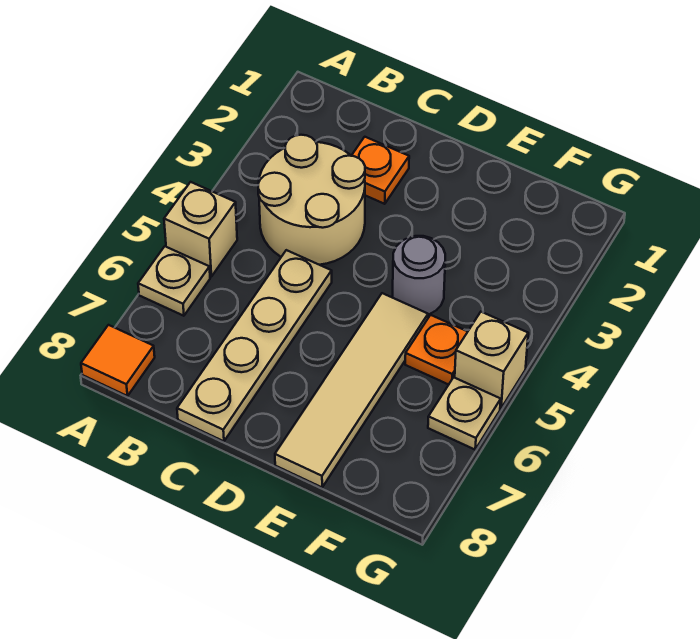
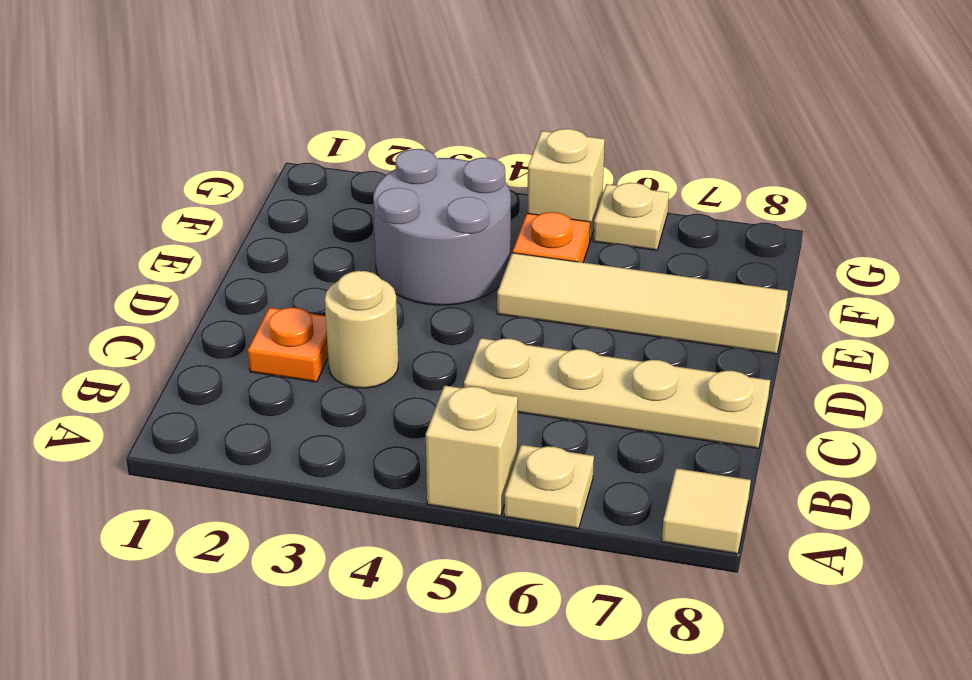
orange 1x1 tile [81,325,155,396] -> tan 1x1 tile [662,468,751,554]
tan 2x2 round brick [258,135,365,265] -> tan 1x1 round brick [325,271,398,388]
grey 1x1 round brick [393,236,445,314] -> grey 2x2 round brick [373,149,511,305]

